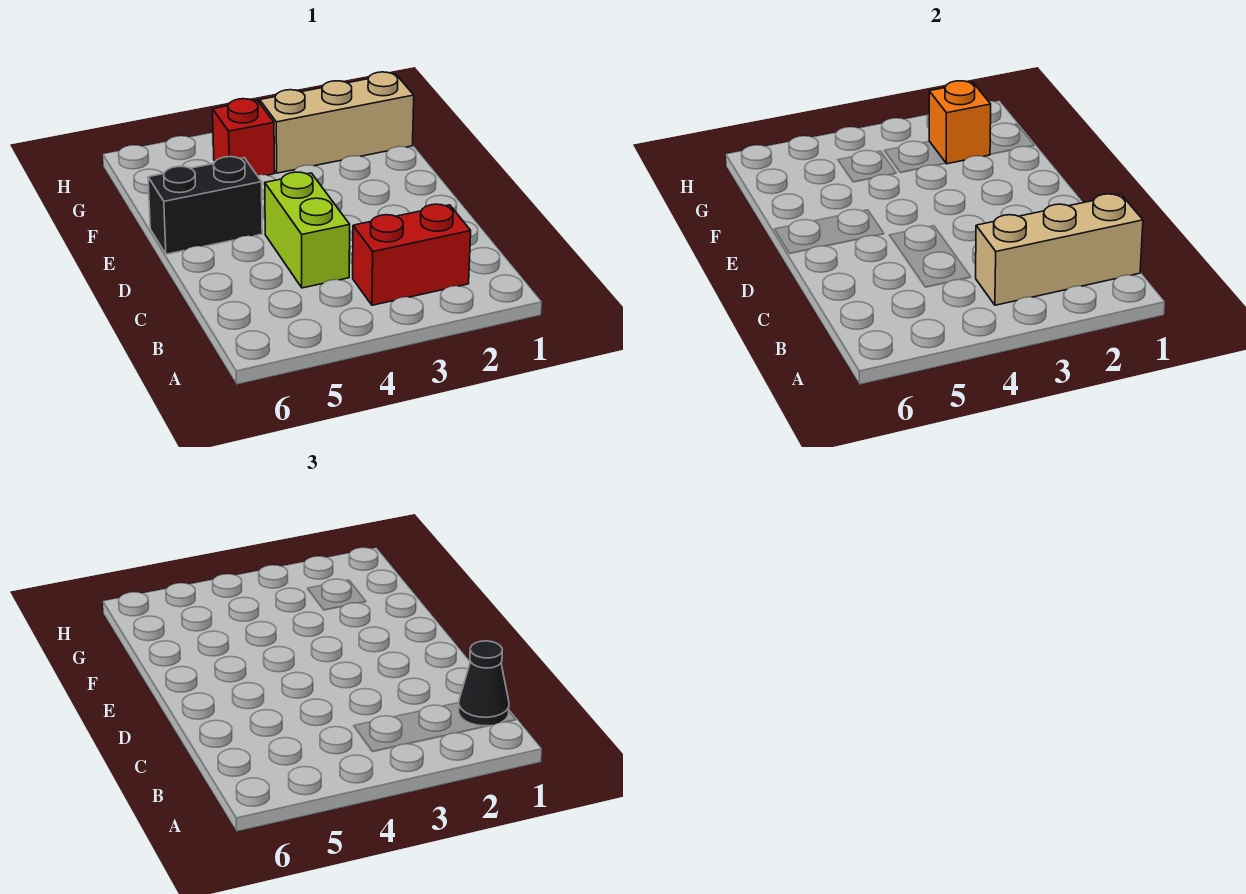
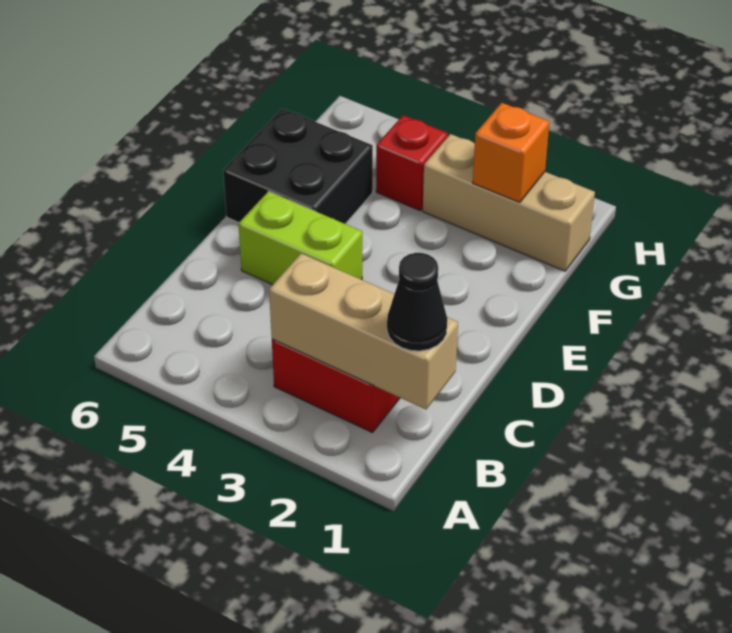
lime 1x2 brick [265,172,350,288] -> lime 1x2 brick turned to [239,191,362,285]
black 1x2 brick [148,157,262,254] -> black 2x2 brick [223,108,373,224]

